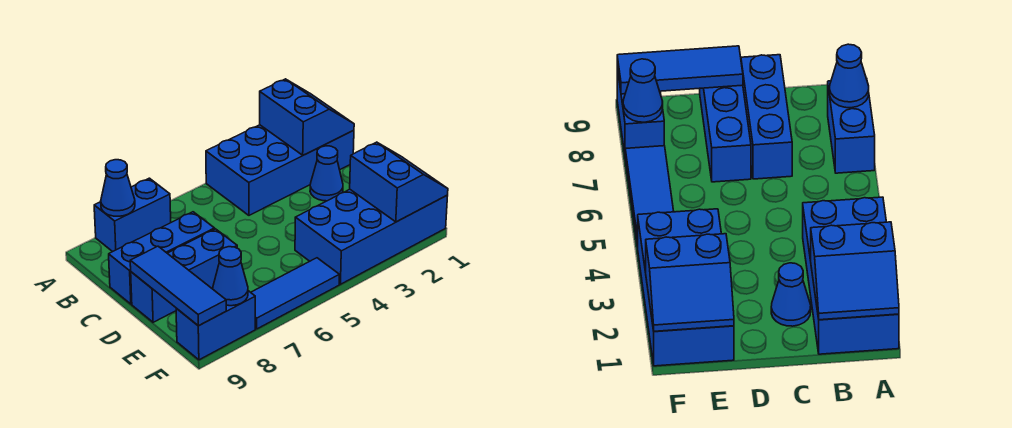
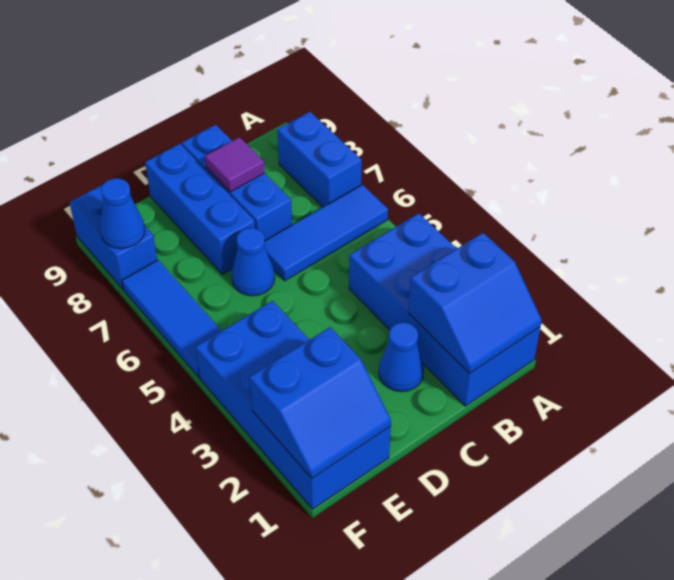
blue 1x1 cone [101,160,135,216] -> blue 1x1 cone moved to [232,228,275,296]
none -> purple 1x1 tile [205,137,265,192]
blue 1x3 tile [130,246,226,326] -> blue 1x3 tile moved to [264,185,388,281]

